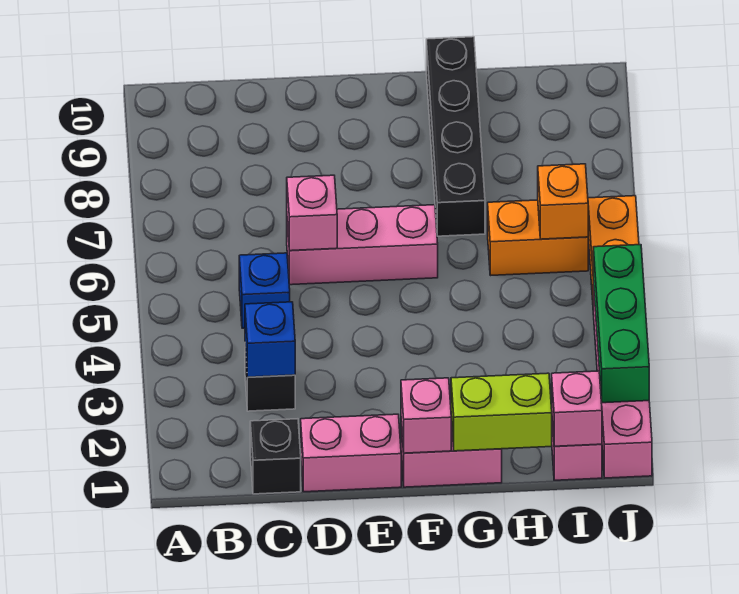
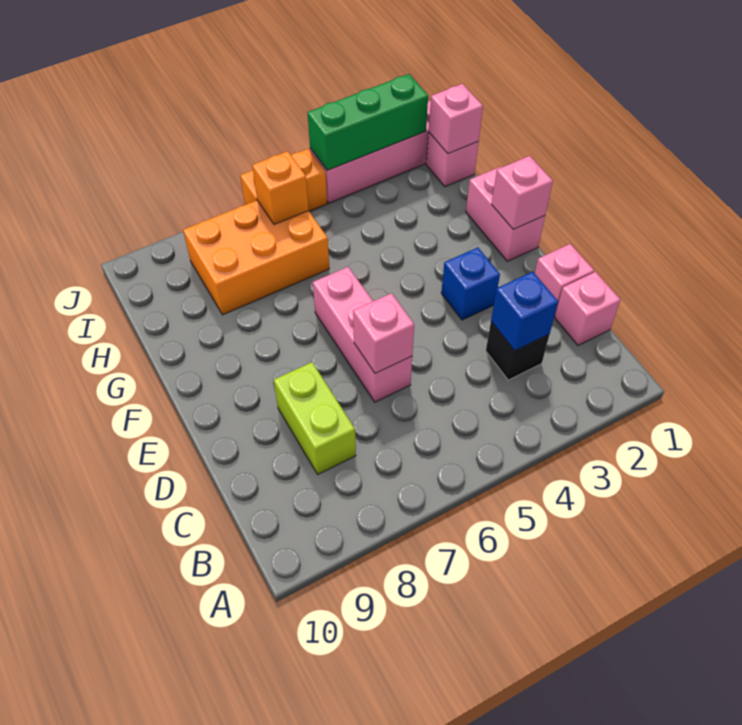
black 1x1 brick [250,419,301,494] -> pink 1x1 brick [555,272,621,345]
blue 1x1 brick [239,253,290,328] -> blue 1x1 brick moved to [441,247,500,320]
pink 1x2 brick [301,414,401,492] -> pink 1x1 brick [535,244,594,314]
lime 1x2 brick [451,373,552,451] -> lime 1x2 brick moved to [274,362,356,474]
black 1x4 brick [426,37,485,236] -> none
orange 1x2 brick [488,200,588,275] -> orange 2x3 brick [183,200,329,315]

